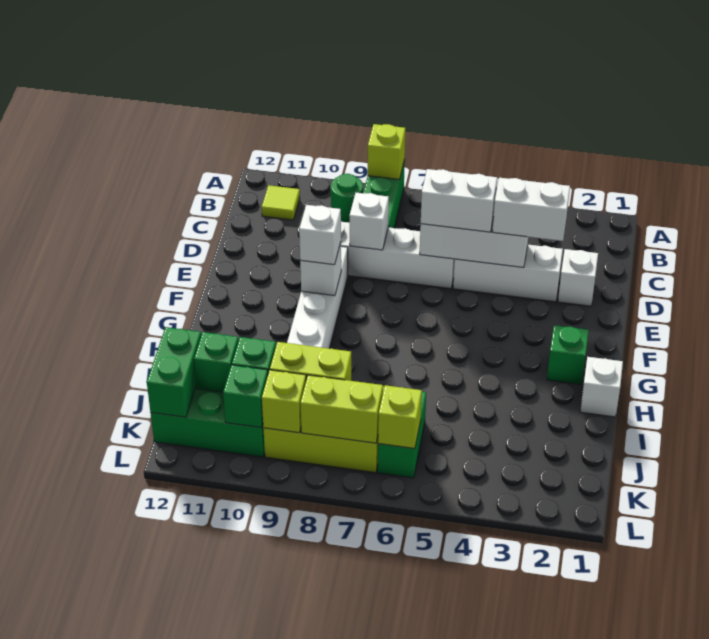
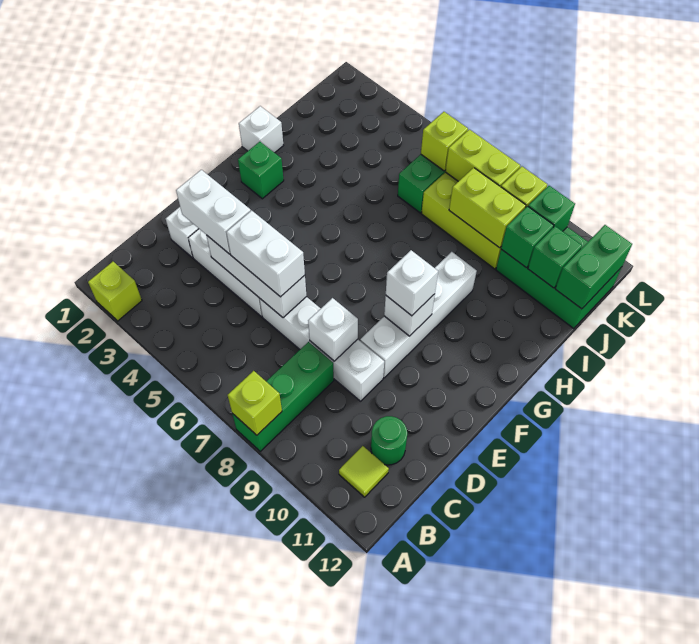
none -> lime 1x1 brick [88,261,142,321]
green 1x1 round brick [331,174,363,223] -> green 1x1 round brick moved to [371,416,407,465]

